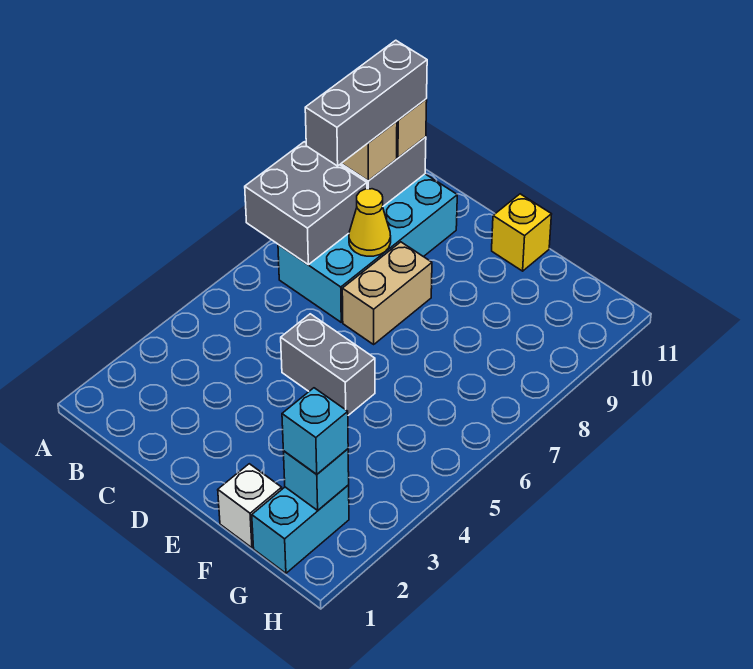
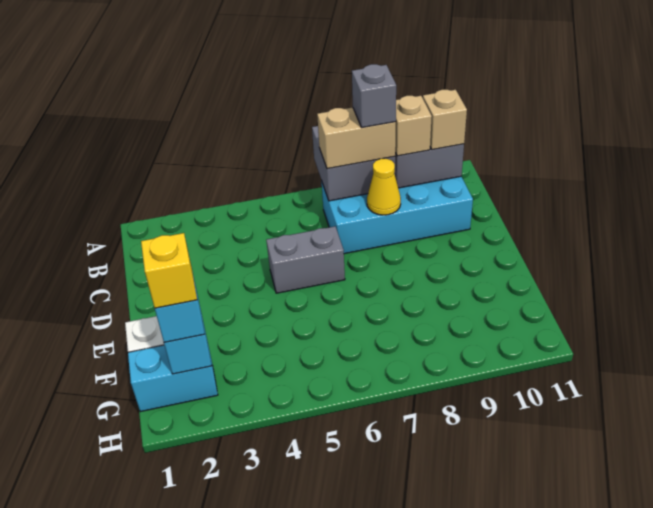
grey 1x3 brick [305,40,427,166] -> grey 1x1 brick [352,64,396,127]
grey 1x2 brick [281,314,375,415] -> grey 1x2 brick turned to [266,226,345,293]
tan 1x2 brick [342,242,432,344] -> tan 1x2 brick moved to [317,107,396,169]
yellow 1x1 brick [492,194,552,271] -> yellow 1x1 brick moved to [141,233,197,308]

